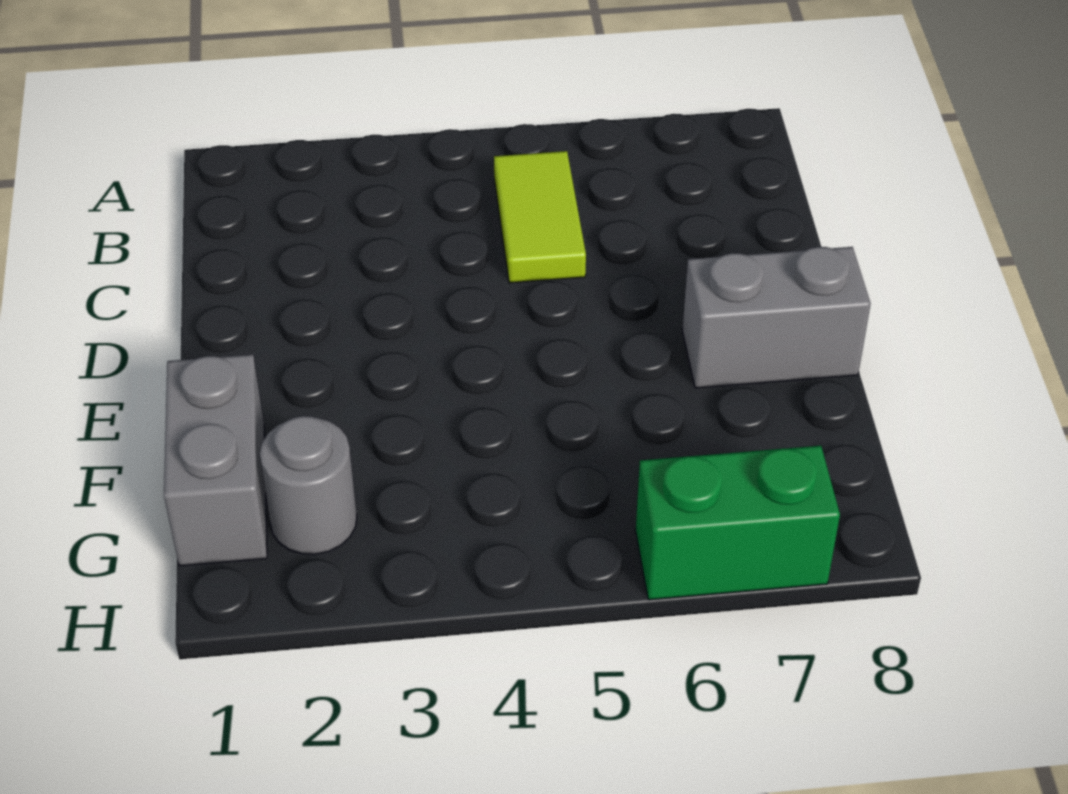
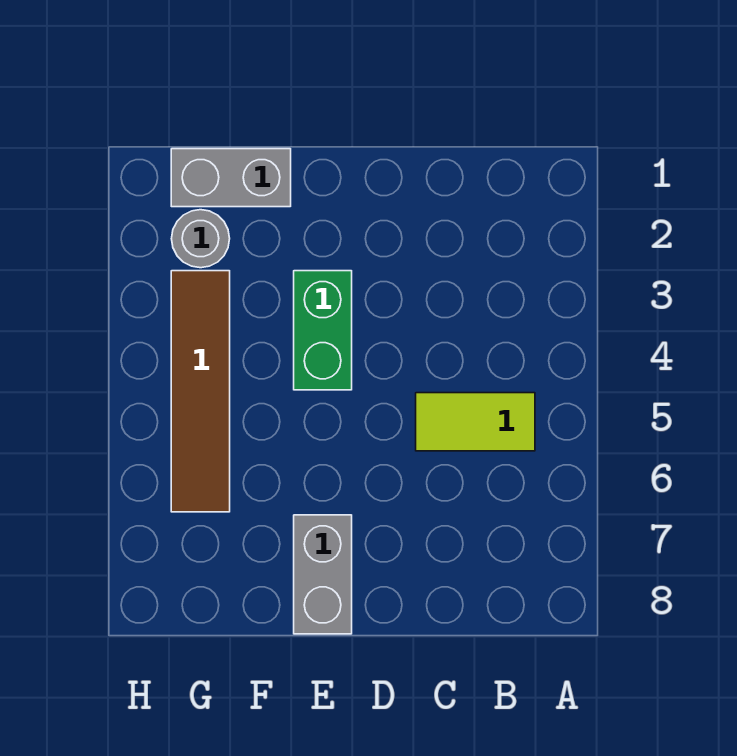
none -> brown 1x4 tile [171,271,230,512]
green 1x2 brick [636,446,840,600] -> green 1x2 brick moved to [294,271,352,390]

